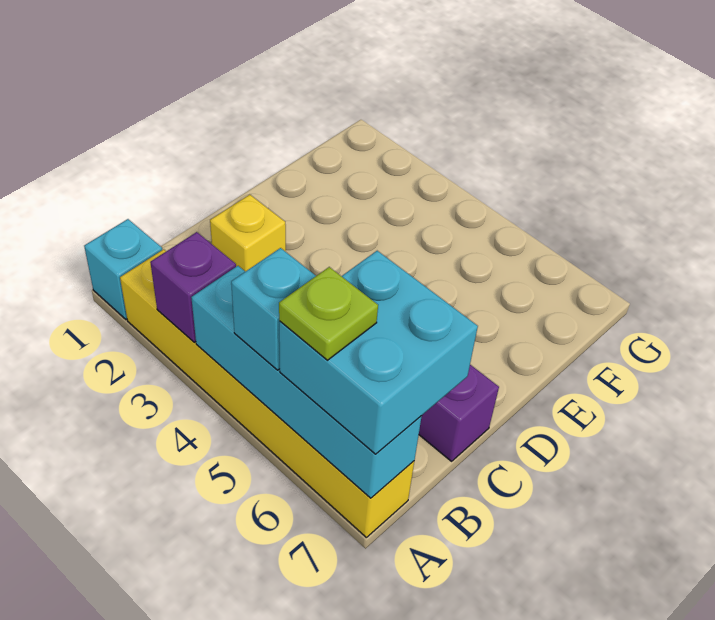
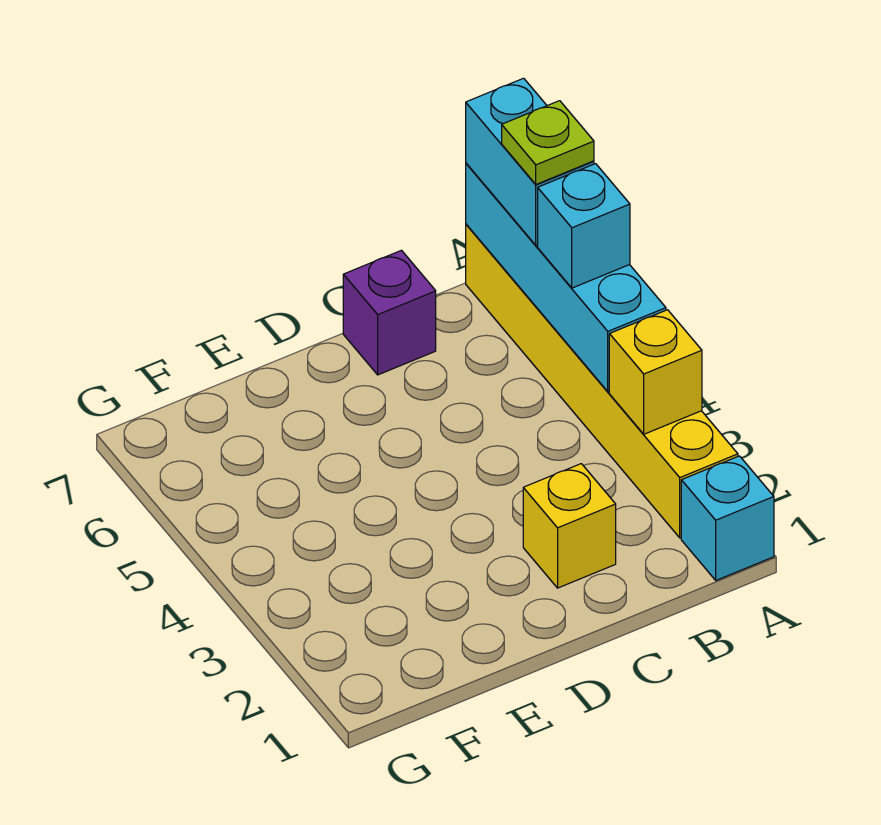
purple 1x1 brick [150,232,236,342] -> yellow 1x1 brick [609,310,702,434]
cyan 2x2 brick [279,251,478,454] -> cyan 1x2 brick [466,78,594,245]

